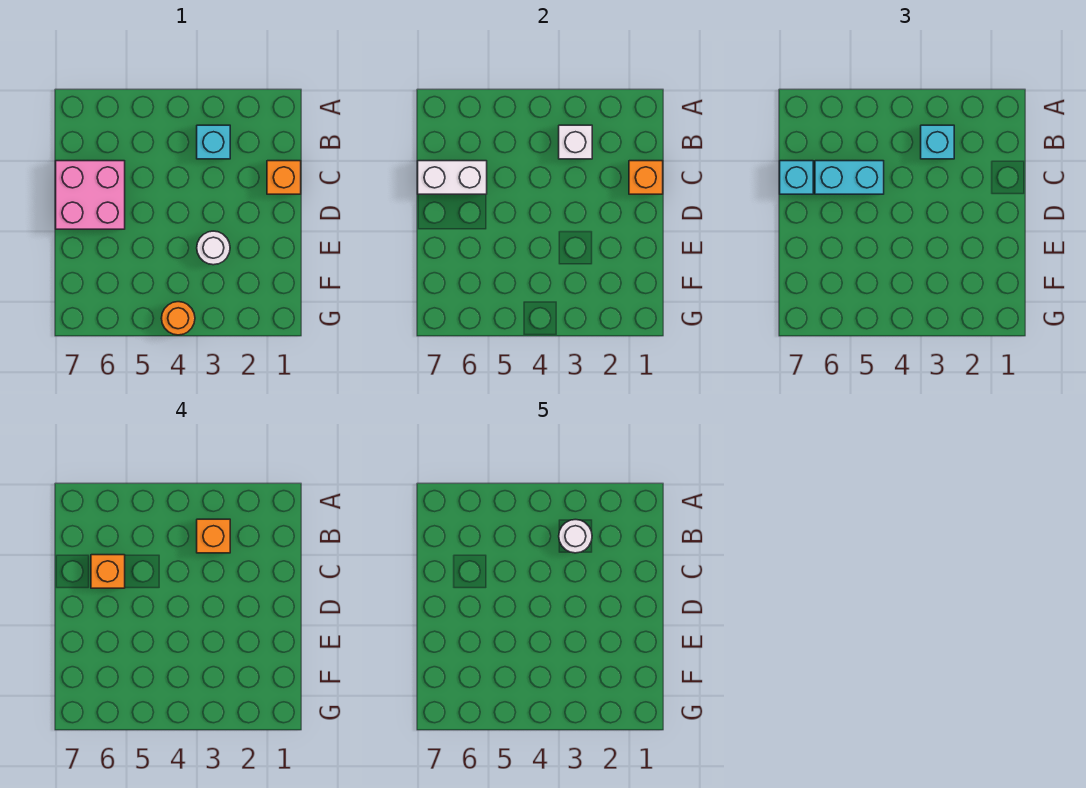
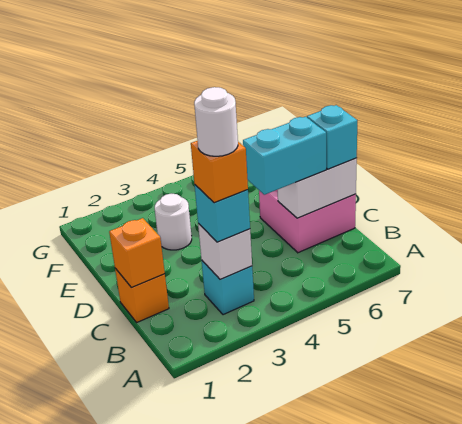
orange 1x1 brick [91,555,125,588] -> none
orange 1x1 round brick [161,302,195,335] -> none

